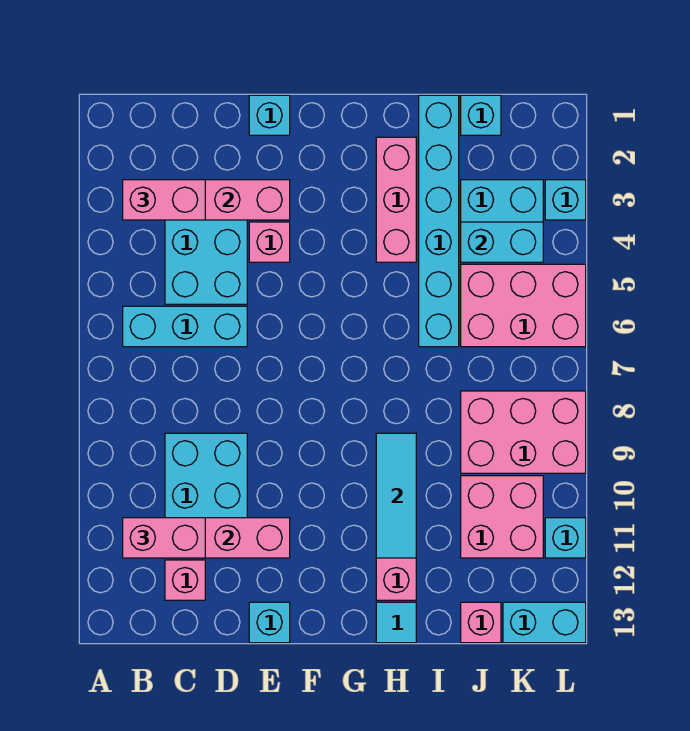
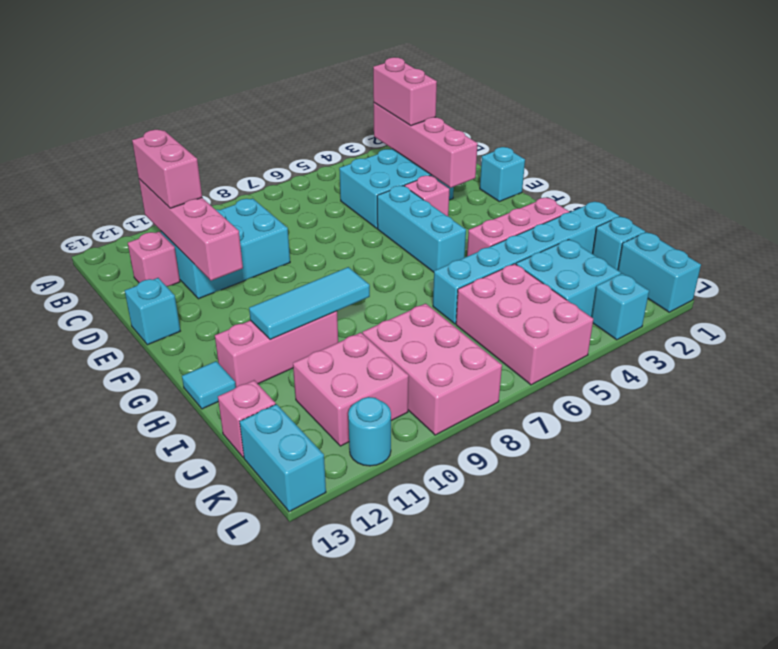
cyan 1x3 brick [123,306,247,347] -> cyan 1x3 brick moved to [377,186,466,272]
cyan 1x2 brick [461,222,543,262] -> cyan 1x2 brick moved to [618,232,701,312]
cyan 1x1 brick [545,518,586,558] -> cyan 1x1 round brick [348,397,391,466]

